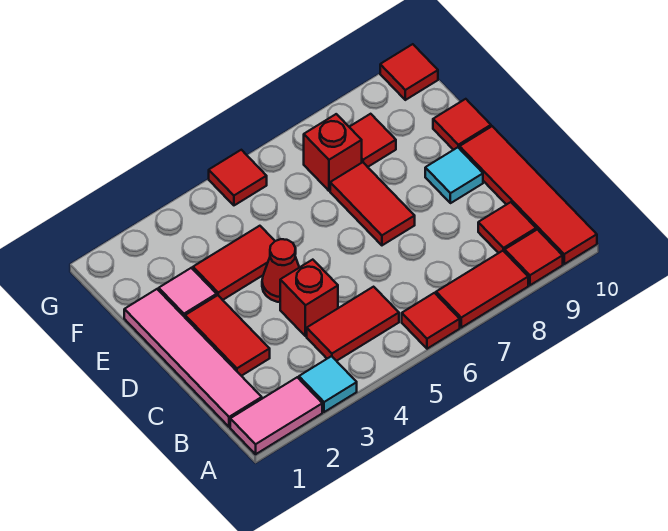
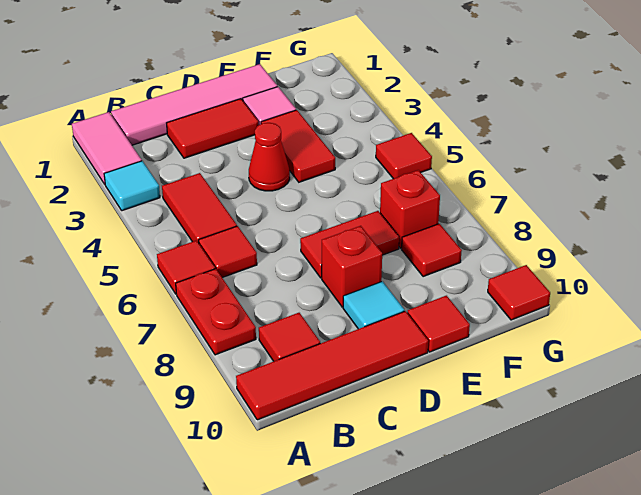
red 1x2 tile [436,251,528,328] -> red 1x2 plate [176,269,256,355]
red 1x1 tile [505,229,563,285] -> red 1x1 tile moved to [199,226,257,278]
red 1x1 brick [280,260,338,336] -> red 1x1 brick moved to [322,226,382,307]

